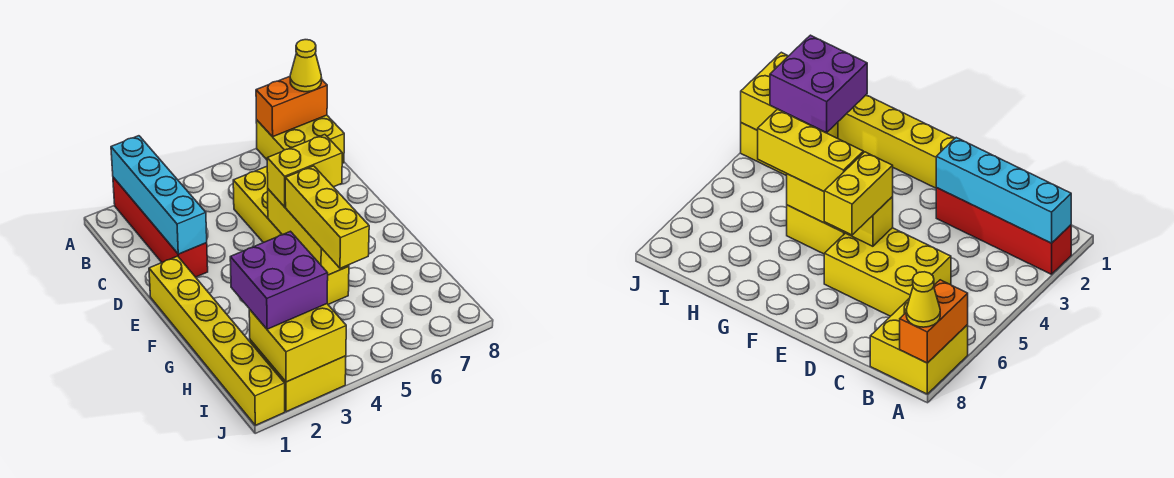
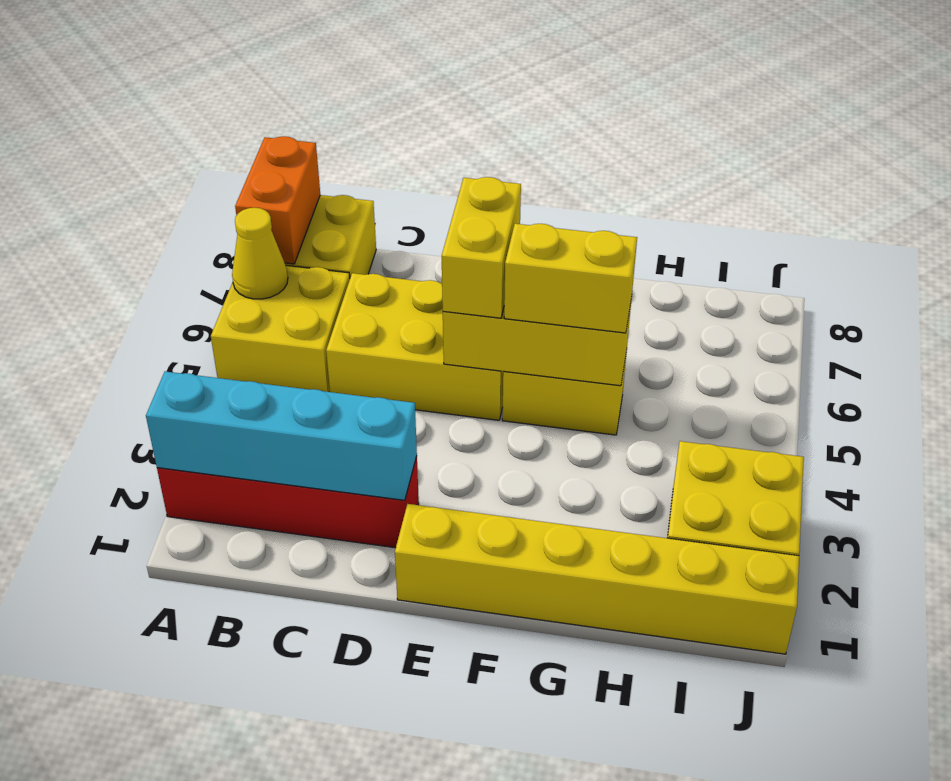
yellow 1x1 cone [290,40,322,92] -> yellow 1x1 cone moved to [232,208,288,299]
yellow 1x3 brick [285,166,369,268] -> yellow 1x2 brick [504,224,637,333]
purple 2x2 brick [230,231,328,329] -> none
yellow 2x2 brick [249,304,346,382] -> yellow 2x2 brick moved to [211,265,350,392]

